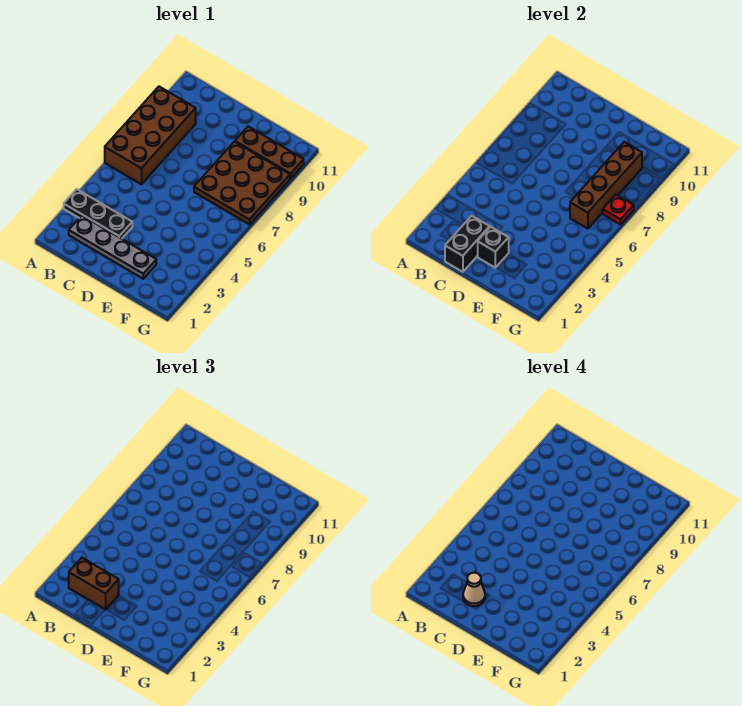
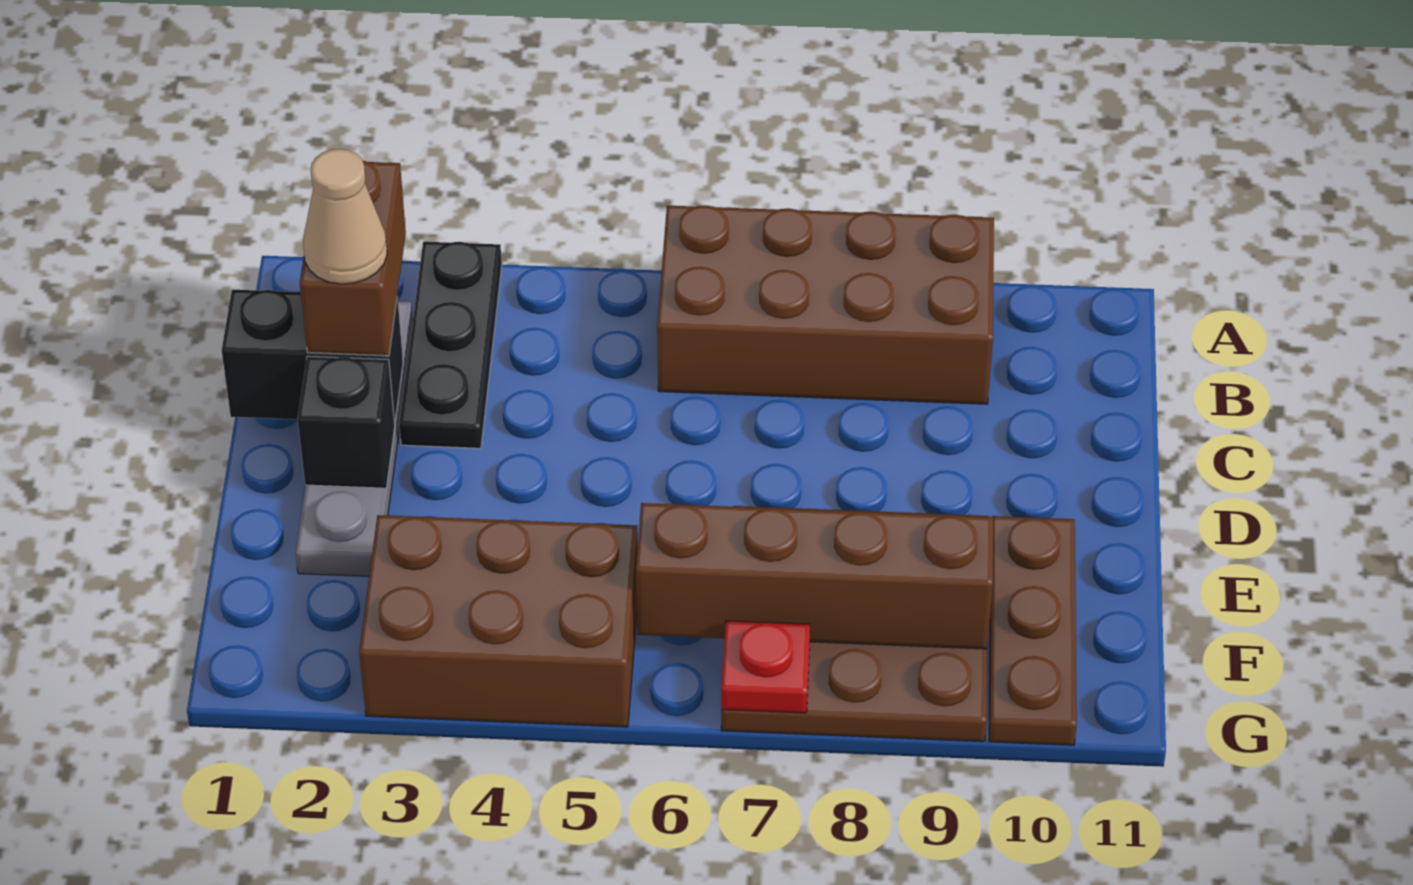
none -> brown 2x3 brick [359,515,638,727]

